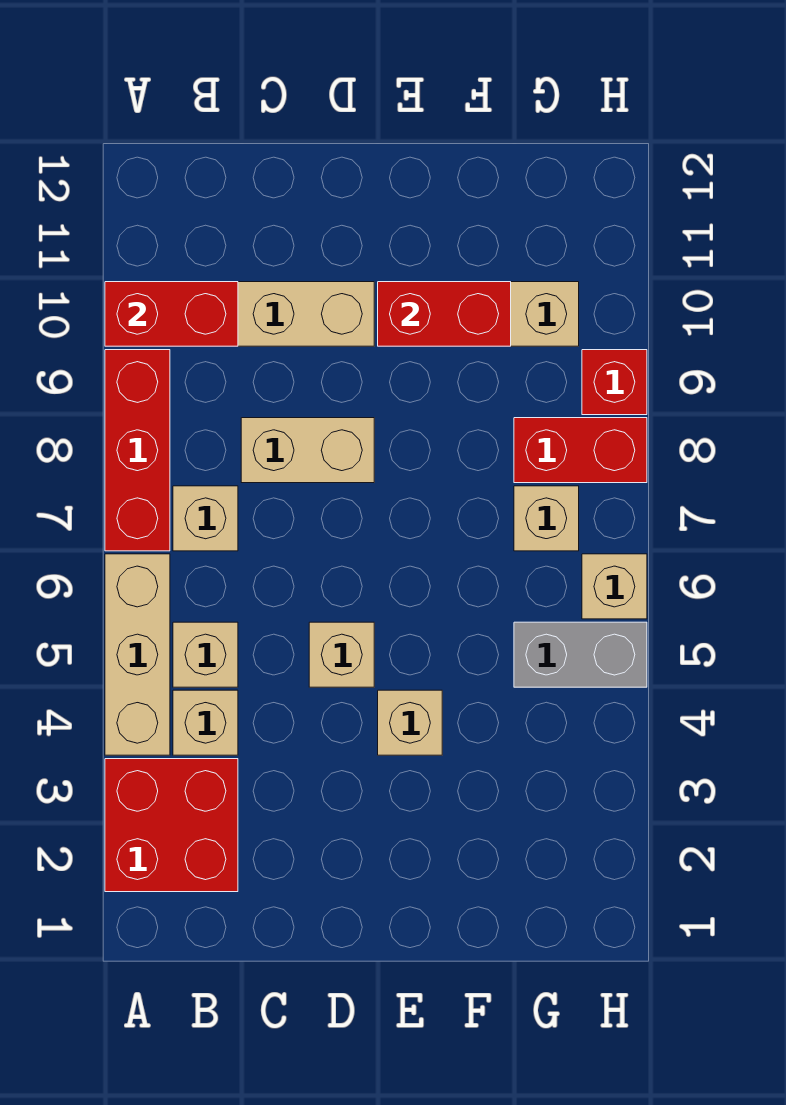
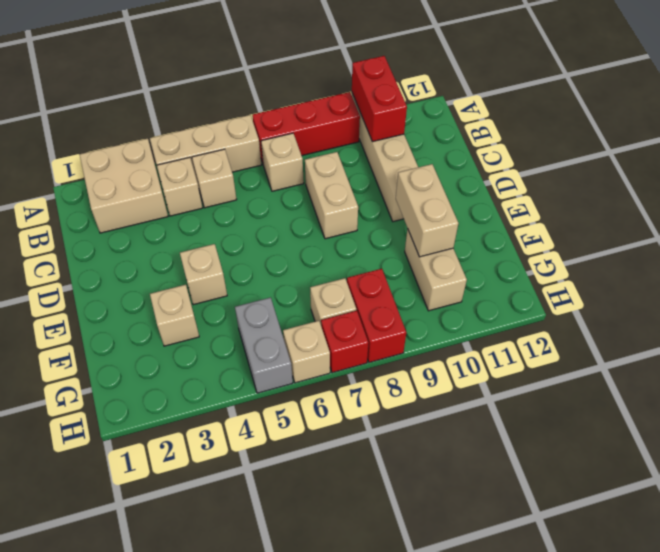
red 2x2 brick [105,759,238,892] -> tan 2x2 brick [80,139,168,233]
tan 1x1 brick [309,622,374,687] -> tan 1x1 brick moved to [150,285,199,346]
red 1x2 brick [378,282,511,346] -> tan 1x2 brick [396,164,459,257]
red 1x1 brick [582,350,647,415] -> red 1x1 brick moved to [321,311,368,373]

